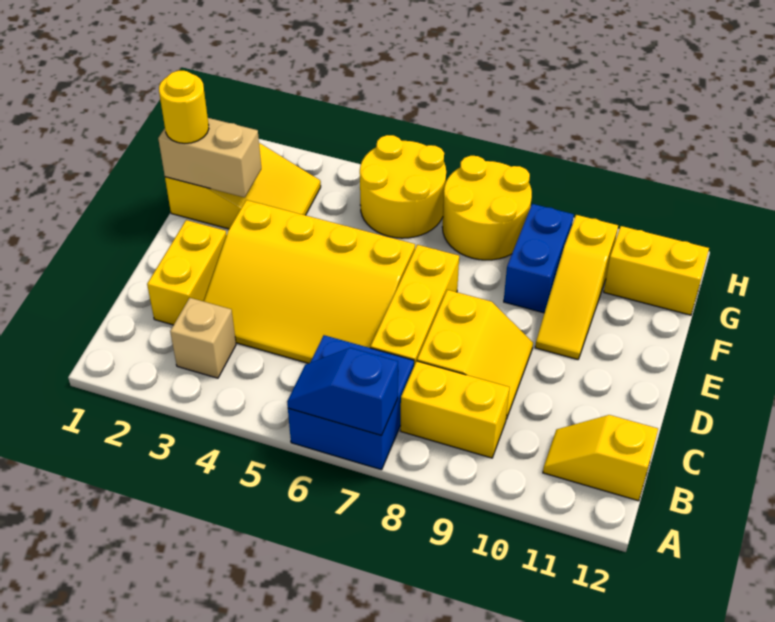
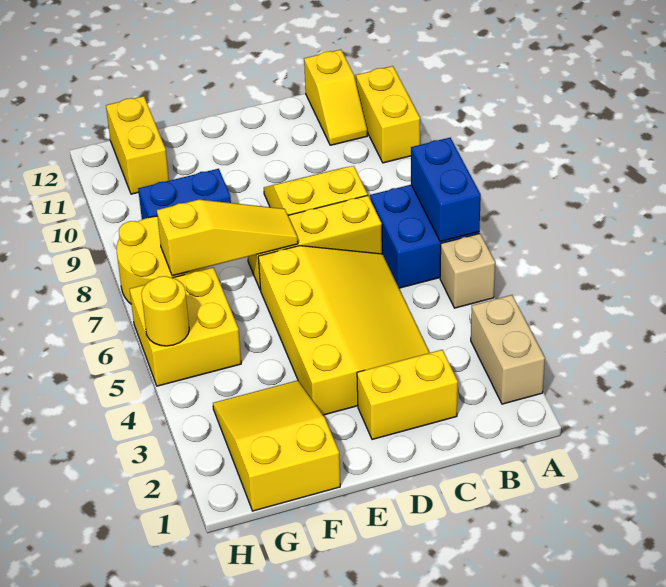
blue 1x2 slope [287,348,398,436] -> blue 1x2 brick [411,138,481,242]
tan 1x1 brick [170,298,236,378] -> tan 1x1 brick moved to [440,233,495,308]
yellow 1x2 brick [400,361,510,458] -> yellow 1x2 brick moved to [356,66,420,163]
yellow 1x3 slope [535,215,618,359] -> yellow 1x3 slope moved to [157,200,298,276]
tan 1x2 brick [158,118,261,197] -> tan 1x2 brick moved to [471,295,545,404]
yellow 1x1 round brick [159,71,209,143] -> yellow 1x1 round brick moved to [141,276,189,346]
yellow 2x2 round brick [360,135,446,238] -> yellow 2x2 brick [130,268,241,386]

